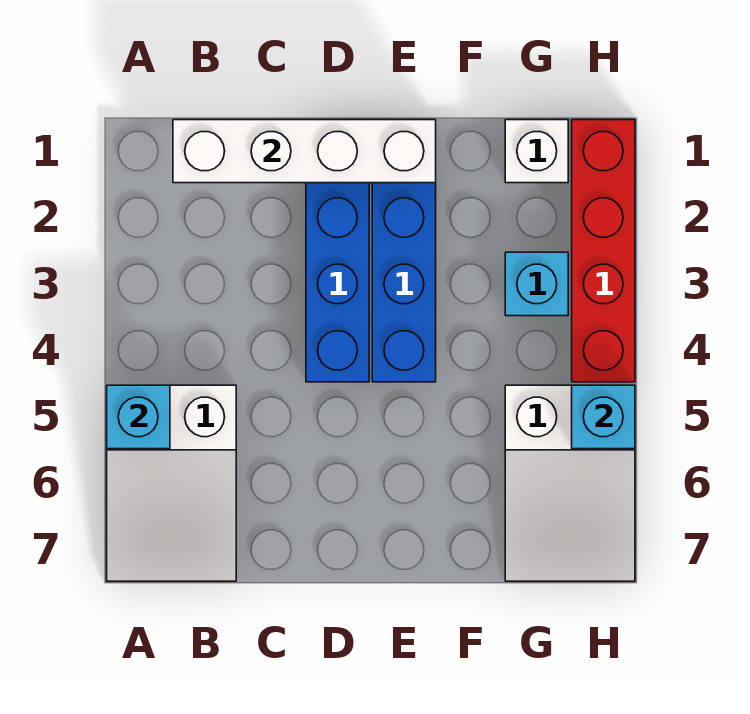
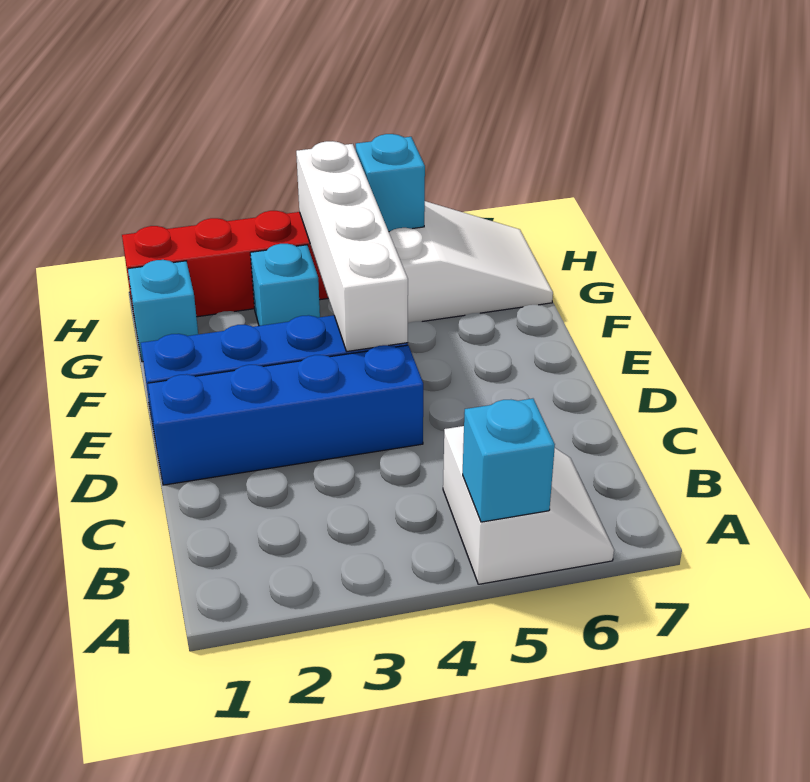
white 2x3 slope [107,385,236,581] -> white 2x2 slope [443,426,614,584]
white 1x4 brick [173,120,436,183] -> white 1x4 brick moved to [296,141,408,351]
white 1x1 brick [505,120,568,183] -> cyan 1x1 brick [128,260,198,362]

